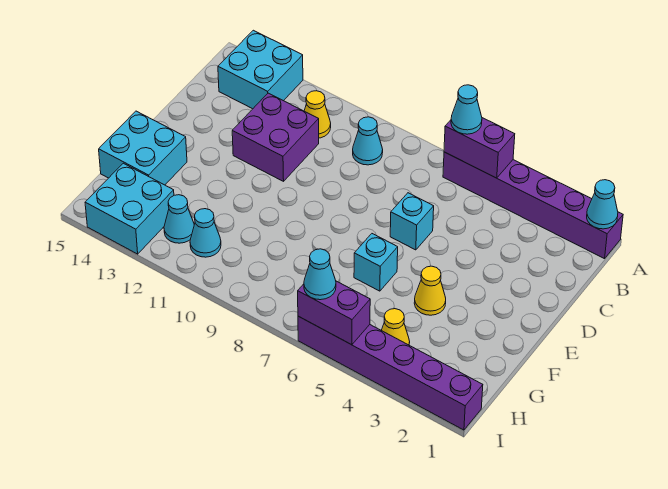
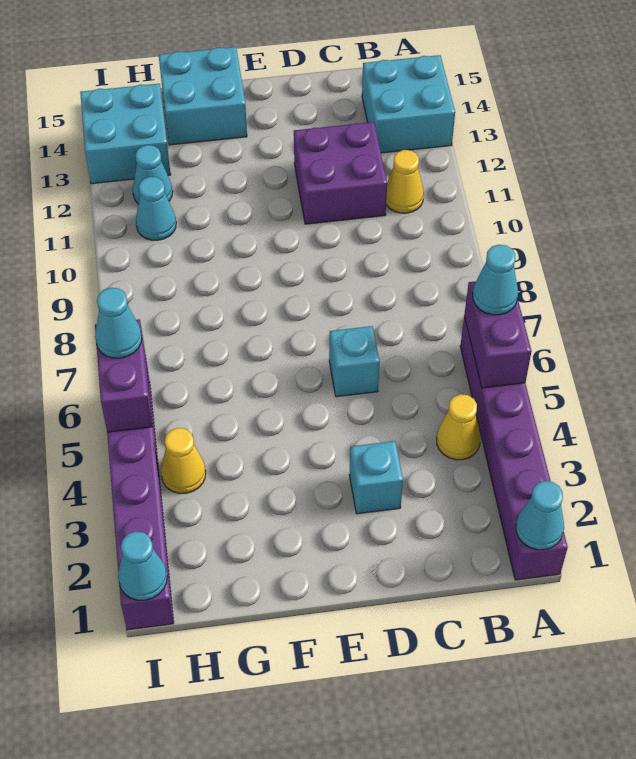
cyan 1x1 cone [353,117,383,165] -> cyan 1x1 cone moved to [118,531,167,600]
yellow 1x1 cone [414,266,446,315] -> yellow 1x1 cone moved to [437,394,481,460]
cyan 1x1 brick [354,234,398,291] -> cyan 1x1 brick moved to [349,441,403,514]

